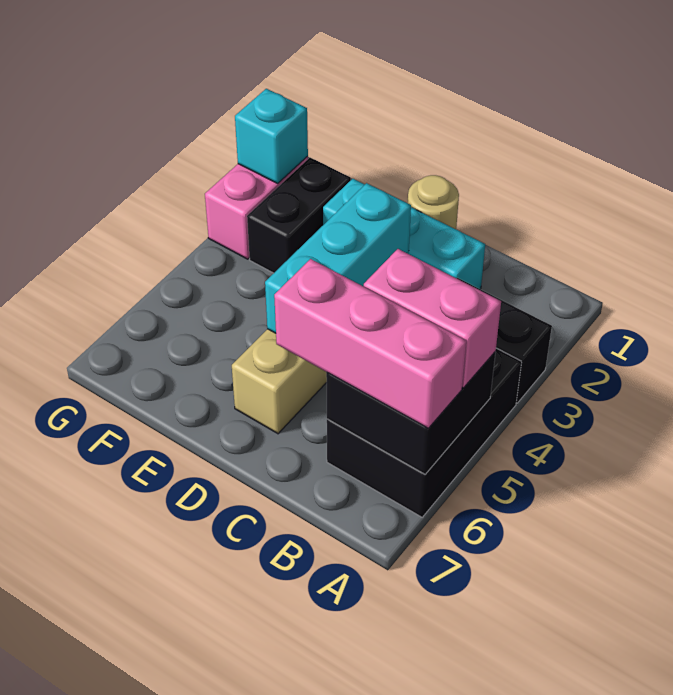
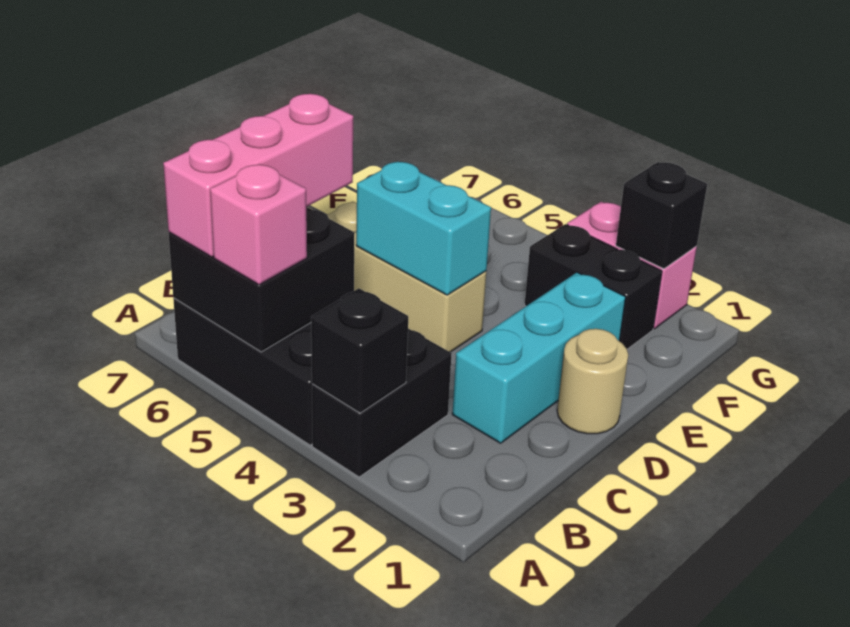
none -> black 1x1 brick [311,288,408,413]
pink 1x2 brick [364,249,501,388] -> pink 1x1 brick [210,164,307,285]
cyan 1x3 brick [265,183,411,333] -> cyan 1x2 brick [356,162,491,295]
cyan 1x1 brick [235,89,308,183] -> black 1x1 brick [616,162,707,269]

